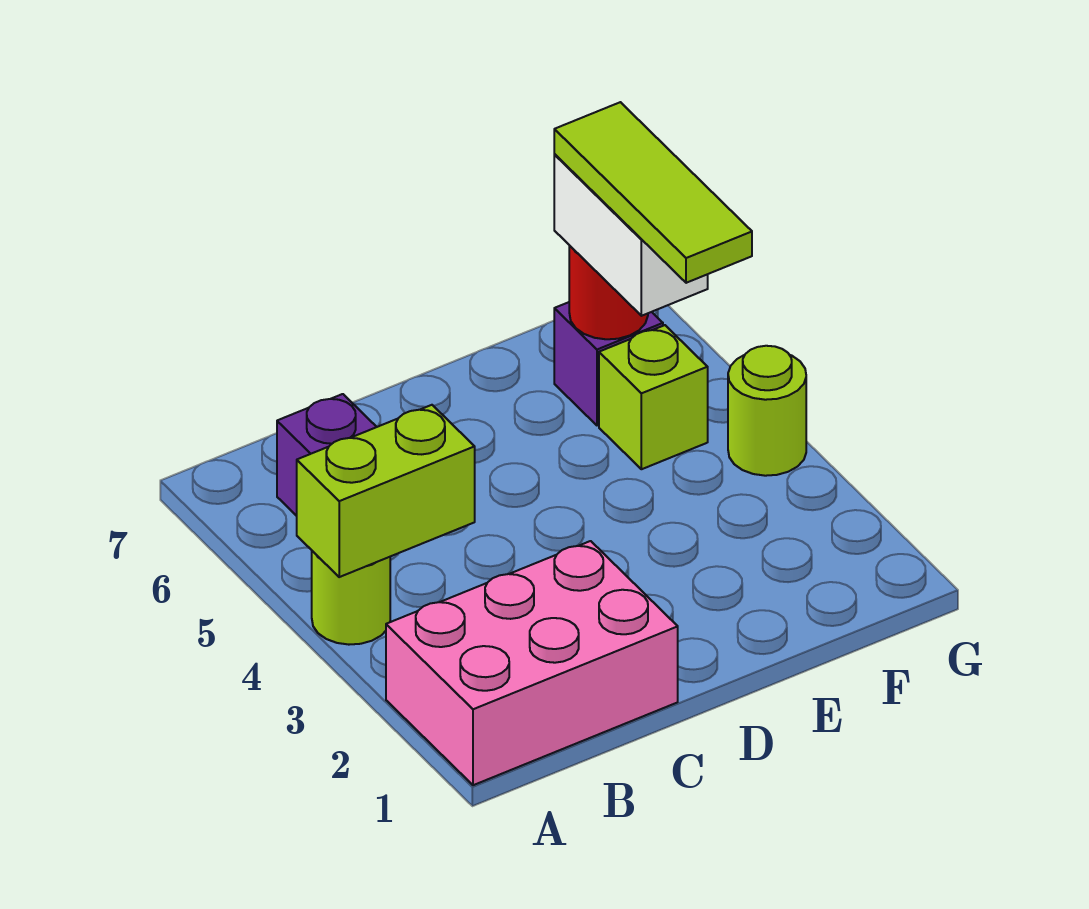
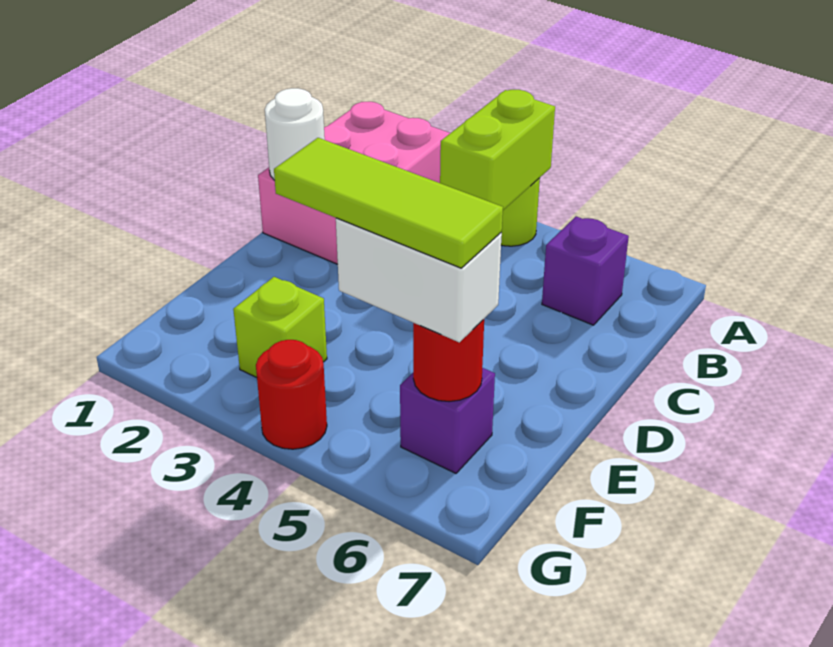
none -> white 1x1 round brick [265,88,325,180]
lime 1x1 brick [599,325,708,469] -> lime 1x1 brick moved to [233,277,327,378]
lime 1x1 round brick [728,346,806,476] -> red 1x1 round brick [256,340,327,449]

